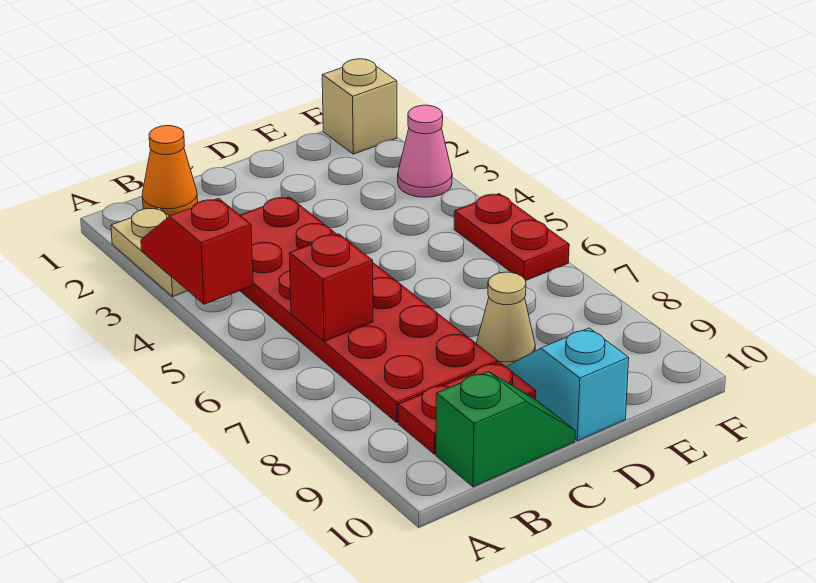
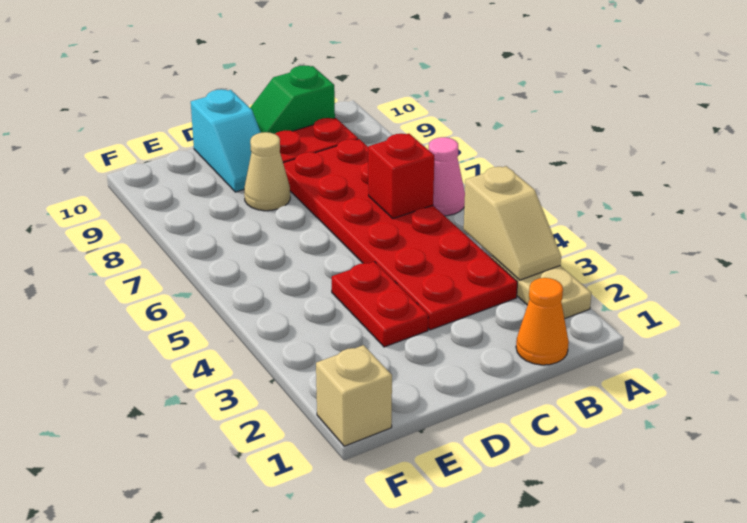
red 1x2 slope [141,198,253,304] -> tan 1x2 slope [464,166,561,280]
pink 1x1 cone [398,105,452,197] -> pink 1x1 cone moved to [429,137,465,216]
red 1x2 plate [454,194,569,281] -> red 1x2 plate moved to [332,262,428,347]

